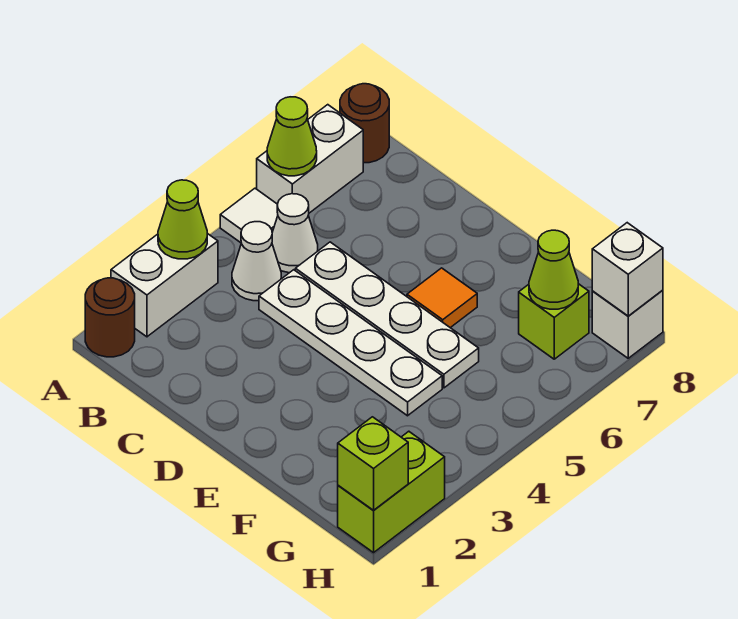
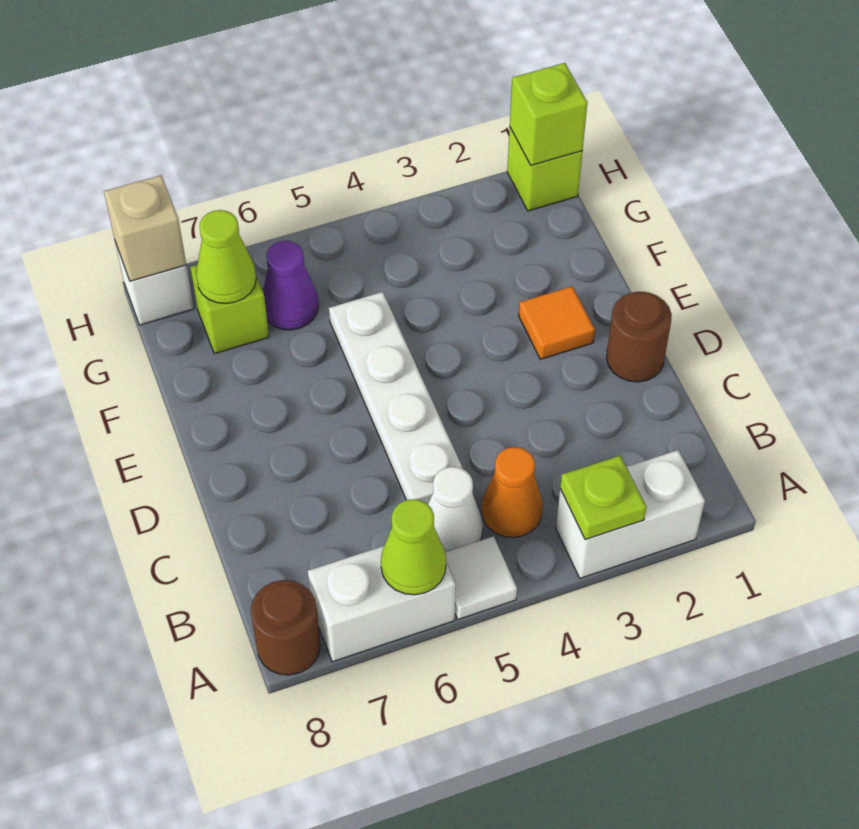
brown 1x1 round brick [85,278,135,357] -> brown 1x1 round brick moved to [606,292,672,382]
lime 1x1 cone [158,180,207,259] -> lime 1x1 plate [560,456,646,540]
white 1x1 cone [232,222,281,301] -> orange 1x1 cone [481,447,543,538]
white 1x4 plate [259,270,442,416] -> none
orange 1x1 tile [407,268,477,328] -> orange 1x1 tile moved to [519,286,595,359]
none -> purple 1x1 cone [263,241,318,330]
lime 1x2 brick [338,431,445,553] -> lime 1x1 brick [507,128,583,211]
white 1x1 brick [592,223,663,316] -> tan 1x1 brick [104,175,186,281]

